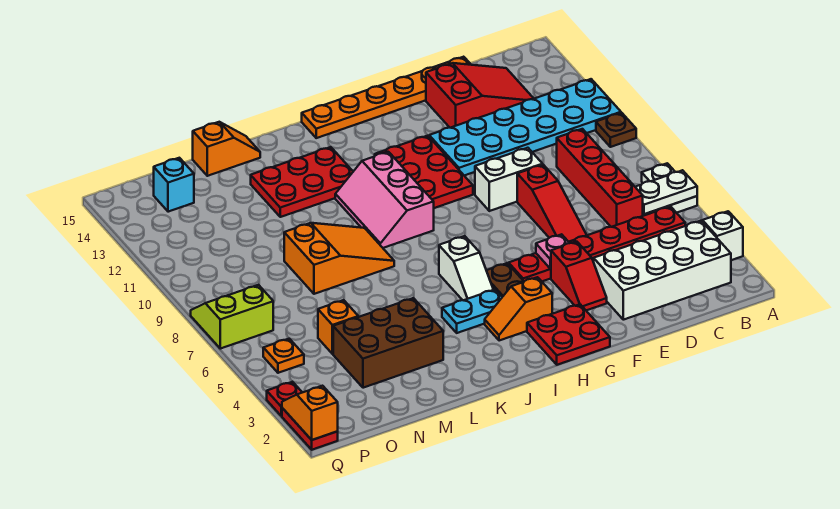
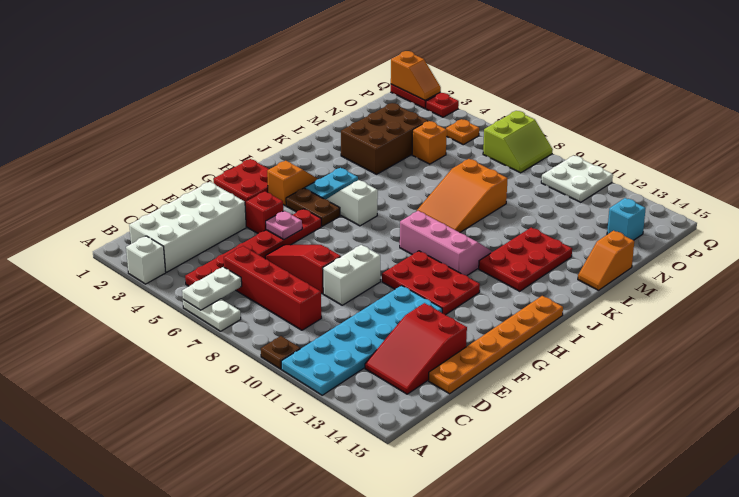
none -> white 2x2 plate [541,156,613,202]

